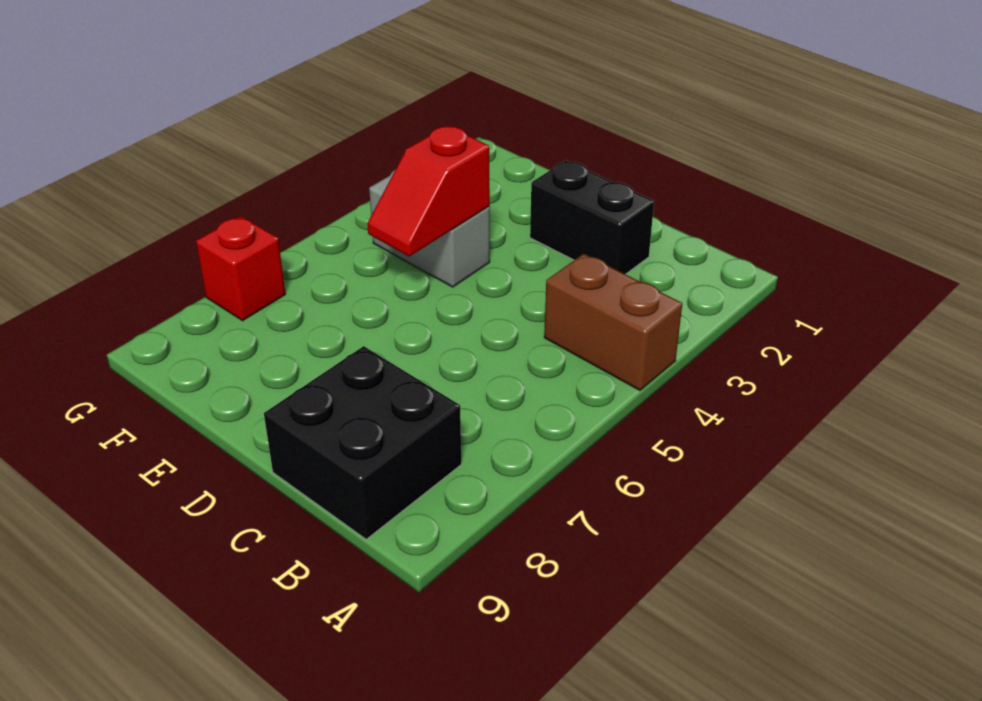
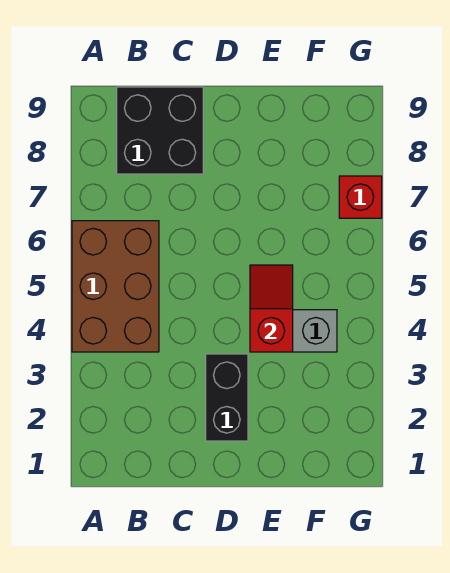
brown 1x2 brick [544,254,682,390] -> brown 2x3 brick [72,221,159,352]
black 1x2 brick [530,161,654,274] -> black 1x2 brick turned to [206,354,248,441]

